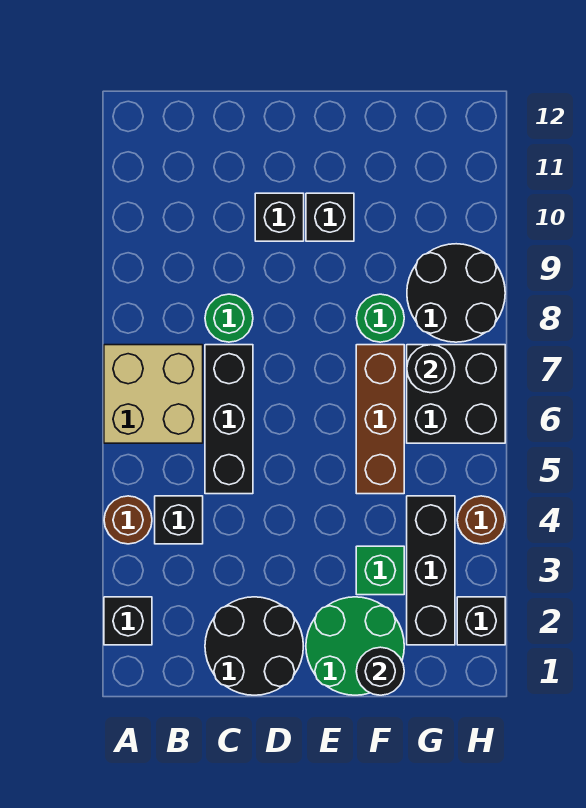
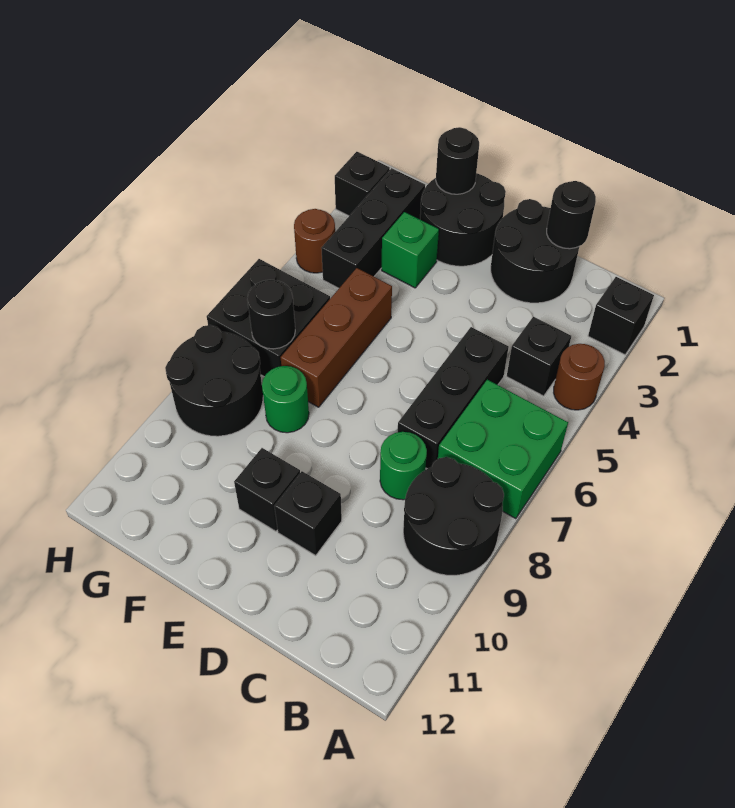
tan 2x2 brick [104,345,203,443] -> green 2x2 brick [438,380,568,519]
none -> black 2x2 round brick [403,457,504,575]
none -> black 1x1 round brick [547,181,596,249]
green 2x2 round brick [306,597,404,695] -> black 2x2 round brick [420,173,506,266]

